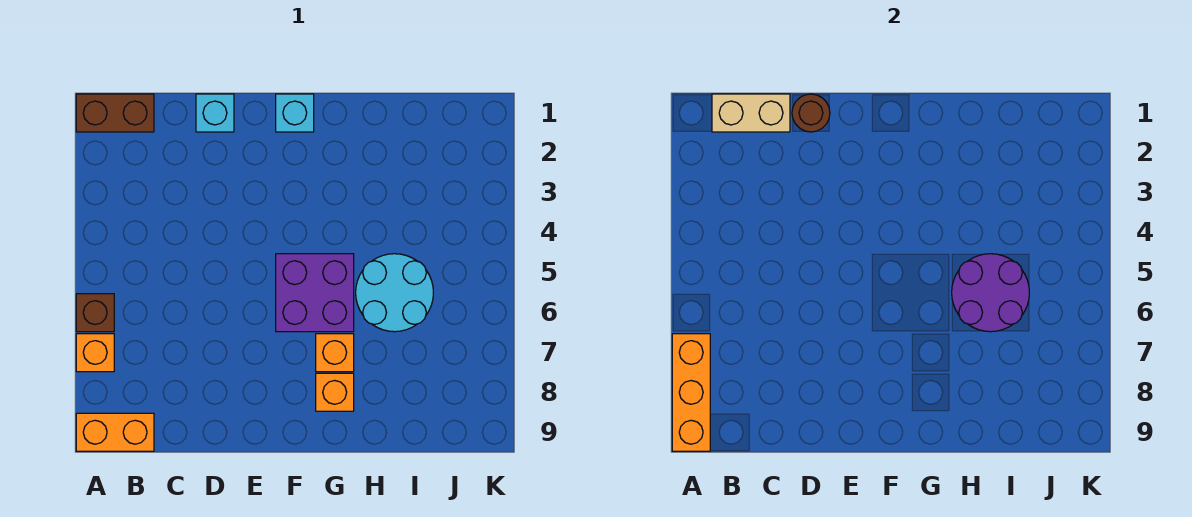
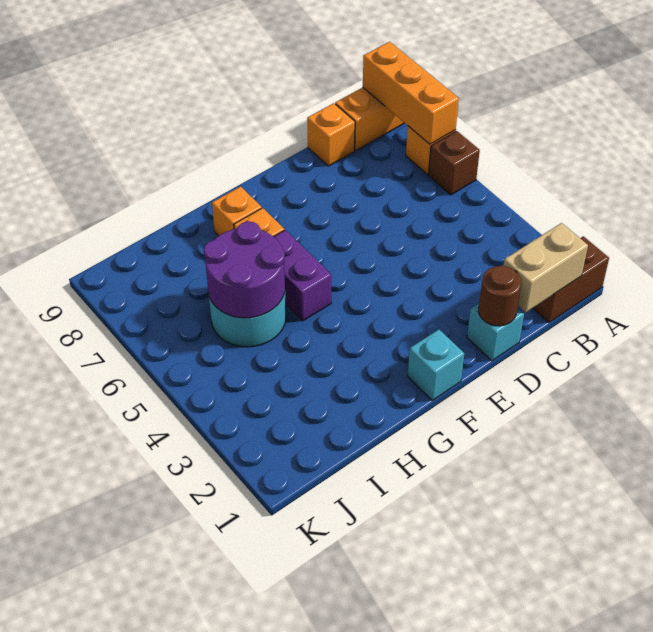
none -> orange 1x1 brick [307,103,355,166]
purple 2x2 brick [276,254,354,332] -> purple 1x2 brick [274,230,331,321]

